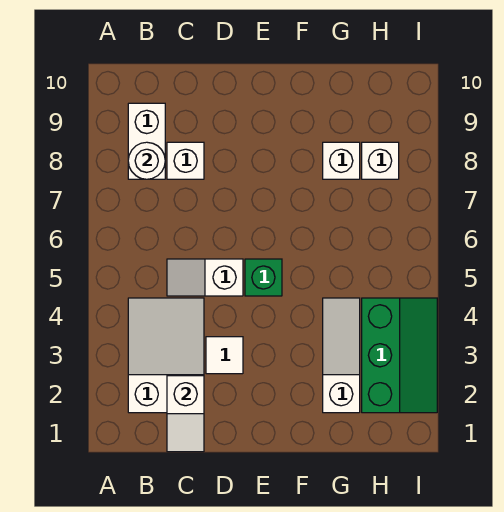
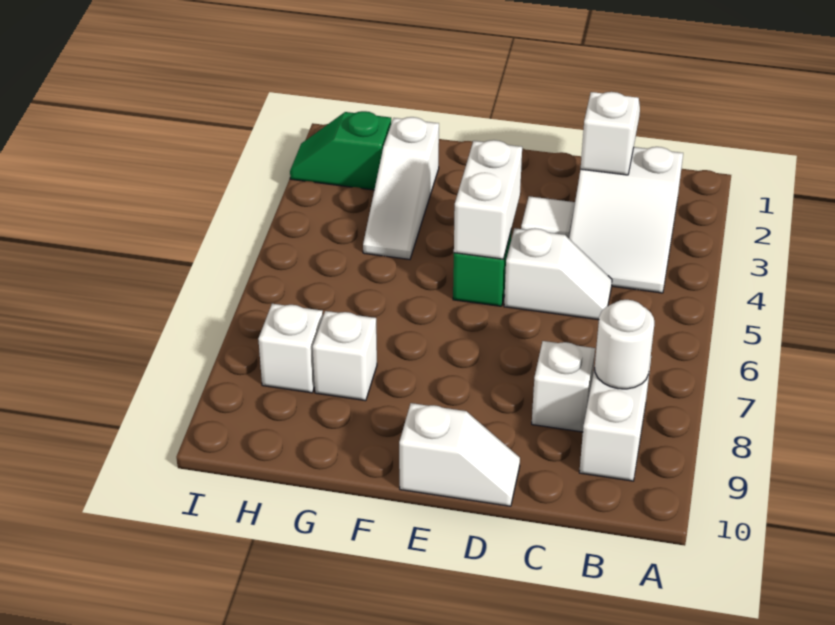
none -> white 1x2 slope [399,403,520,506]
none -> white 1x2 brick [454,140,522,259]
green 2x3 slope [362,298,437,413] -> green 1x2 slope [290,111,391,190]

